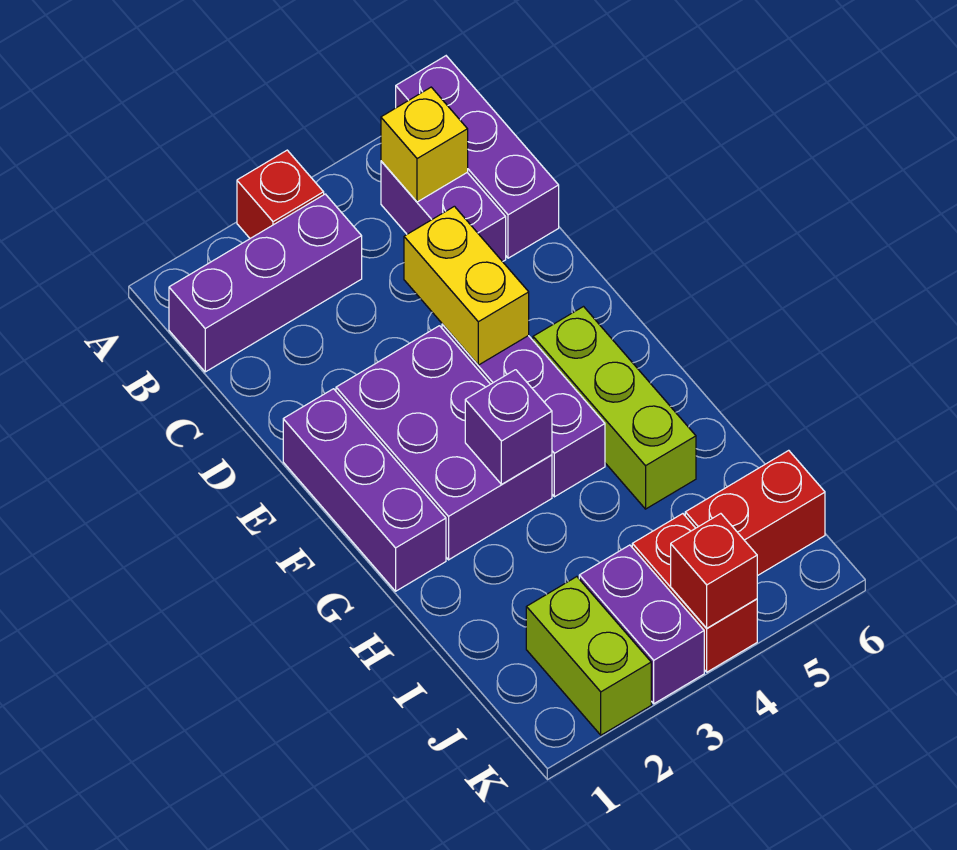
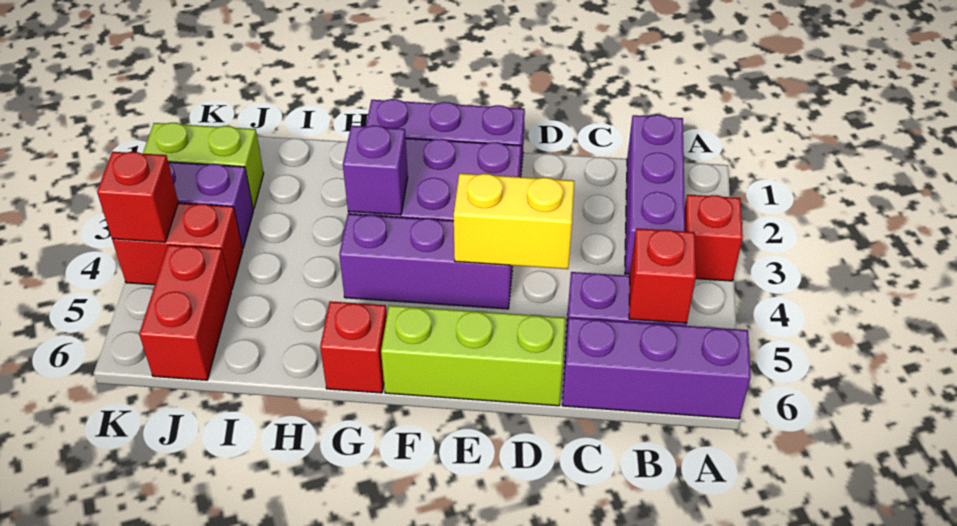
yellow 1x1 brick [381,87,468,202] -> red 1x1 brick [629,228,696,323]
lime 1x3 brick [533,307,696,509] -> lime 1x3 brick moved to [381,305,566,406]
none -> red 1x1 brick [320,301,387,393]

